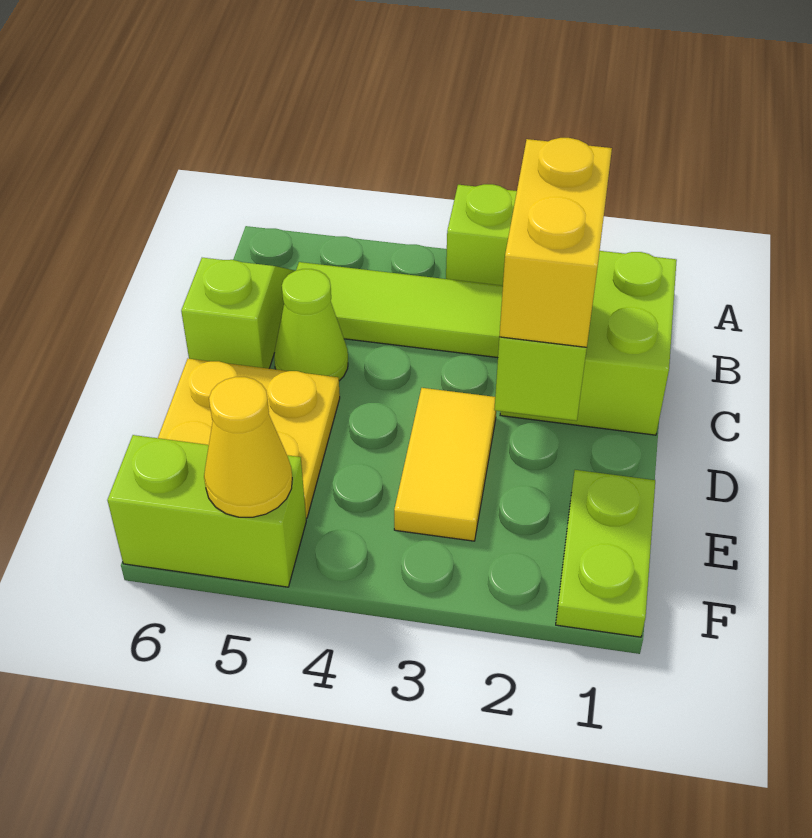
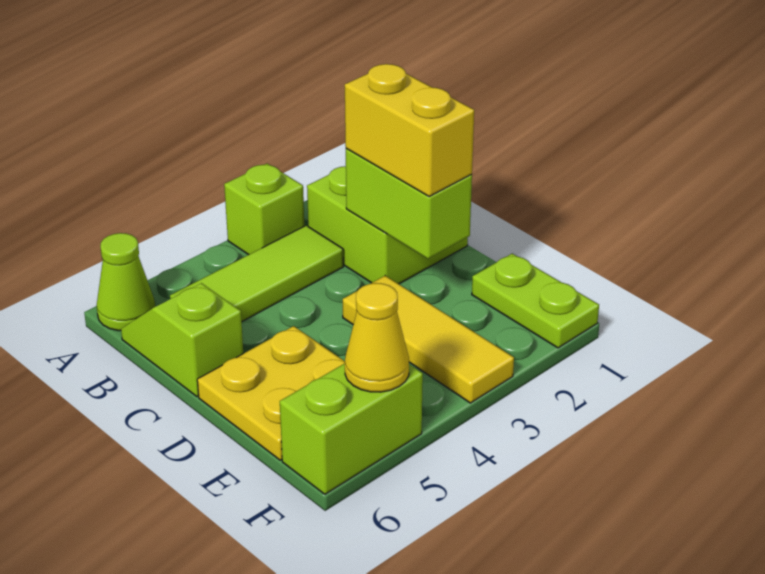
lime 1x1 cone [274,269,348,381] -> lime 1x1 cone moved to [97,233,155,331]
yellow 1x2 tile [394,388,496,541] -> yellow 1x3 tile [343,276,514,403]

